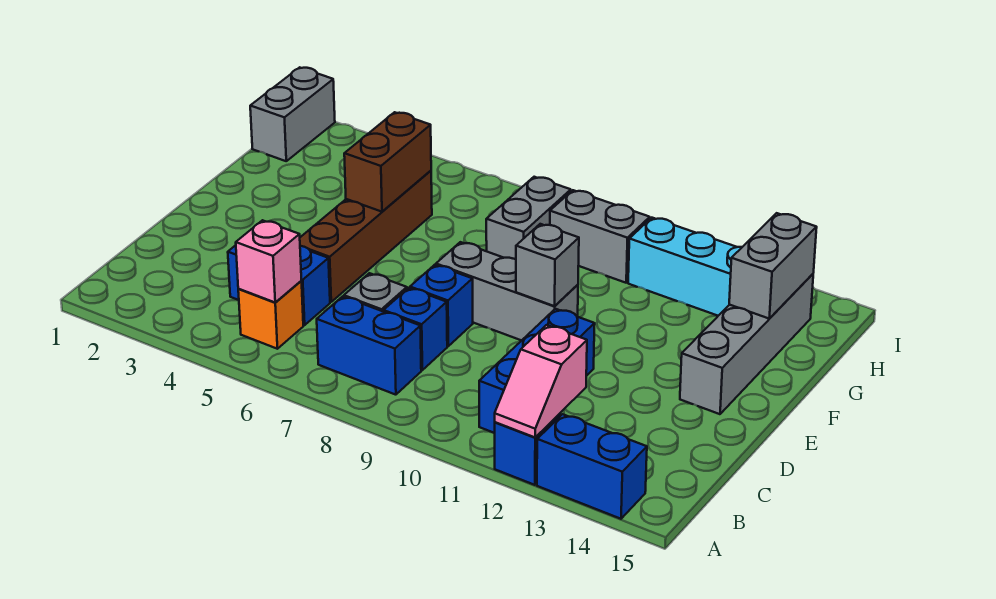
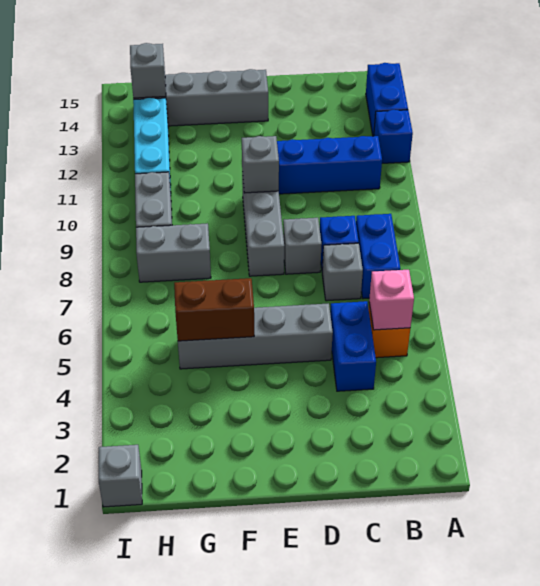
pink 1x2 slope [495,325,587,437] -> none
brown 1x4 brick [300,171,432,302] -> grey 1x4 brick [178,303,333,369]
blue 1x1 brick [410,265,473,346] -> grey 1x1 brick [283,218,322,274]
grey 1x2 brick [729,213,817,319] -> grey 1x1 brick [130,43,166,98]
grey 1x2 brick [250,67,335,161] -> grey 1x1 brick [99,445,142,507]

